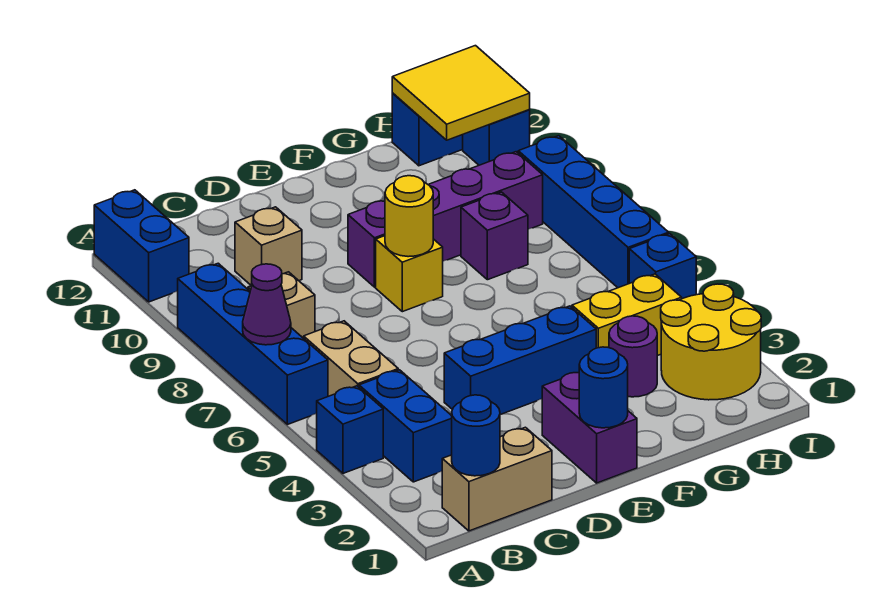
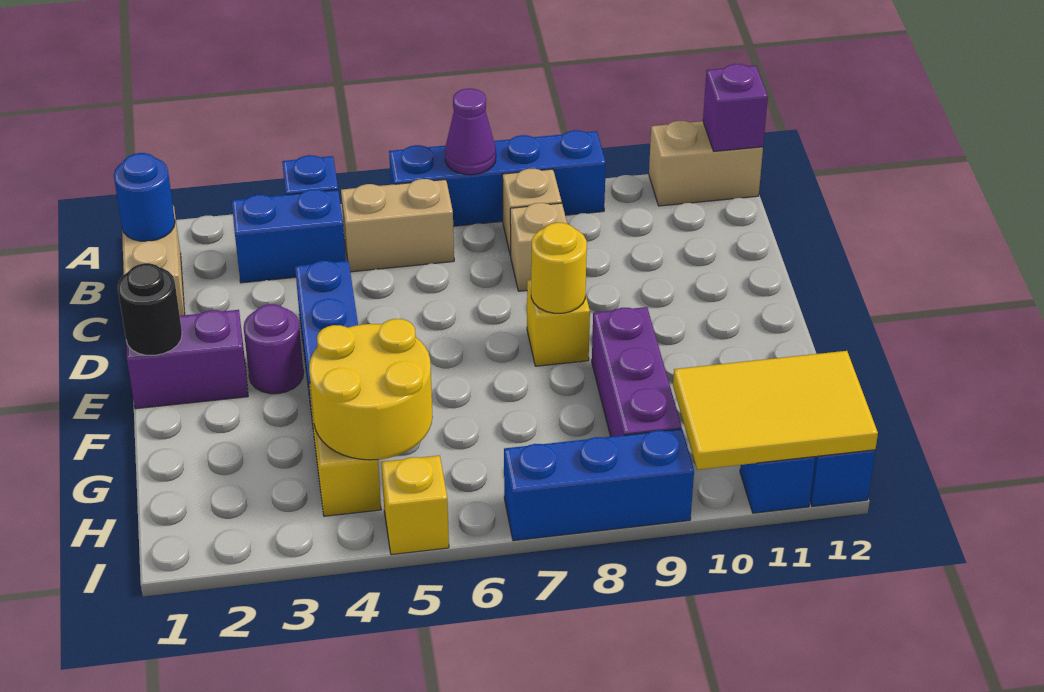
blue 1x2 brick [94,190,189,302] -> tan 1x2 brick [649,121,763,206]
tan 1x1 brick [235,207,302,286] -> tan 1x1 brick moved to [510,203,567,291]
blue 1x1 round brick [579,347,628,428] -> black 1x1 round brick [118,263,182,355]
purple 1x4 brick [348,152,543,287] -> purple 1x3 brick [592,307,682,437]
purple 1x1 round brick [609,316,657,397] -> purple 1x1 round brick moved to [244,304,304,394]
purple 1x1 brick [461,192,528,280] -> purple 1x1 brick moved to [703,64,768,151]
yellow 2x2 round brick [661,284,761,400] -> yellow 2x2 round brick moved to [309,319,433,460]
yellow 2x2 tile [392,46,530,140] -> yellow 2x3 tile [673,351,878,470]
blue 1x1 brick [629,234,696,299] -> yellow 1x1 brick [381,455,449,555]
blue 1x4 brick [518,136,669,288] -> blue 1x3 brick [504,429,694,541]

